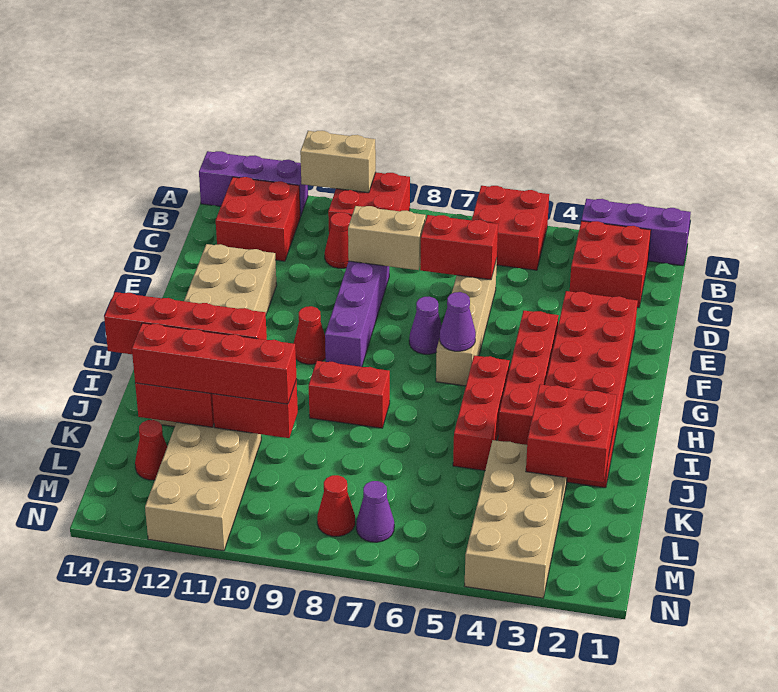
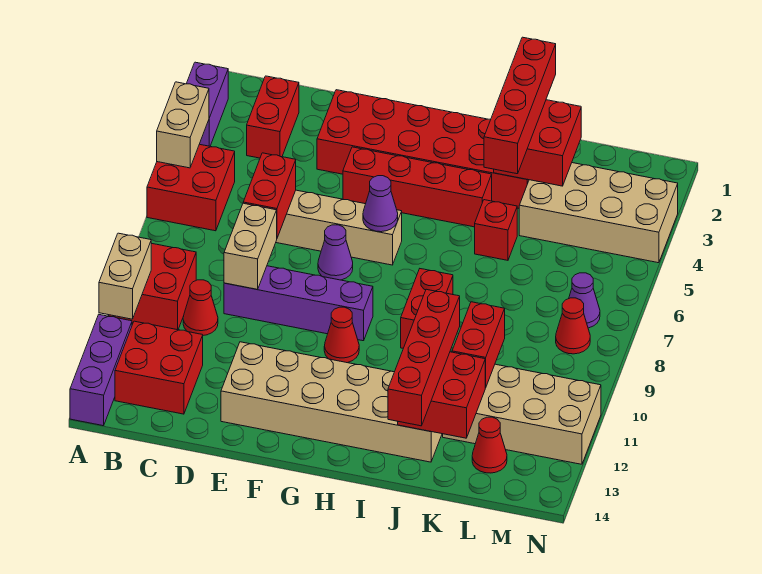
purple 1x3 brick [581,199,691,266] -> purple 1x2 brick [187,62,228,146]
none -> tan 1x2 brick [157,82,209,168]
red 2x2 brick [570,221,651,308] -> red 1x2 brick [247,76,299,158]
red 1x3 brick [453,356,510,471] -> red 1x1 brick [475,200,517,260]
red 1x4 brick [132,323,297,404] -> red 1x4 brick moved to [484,37,556,174]

